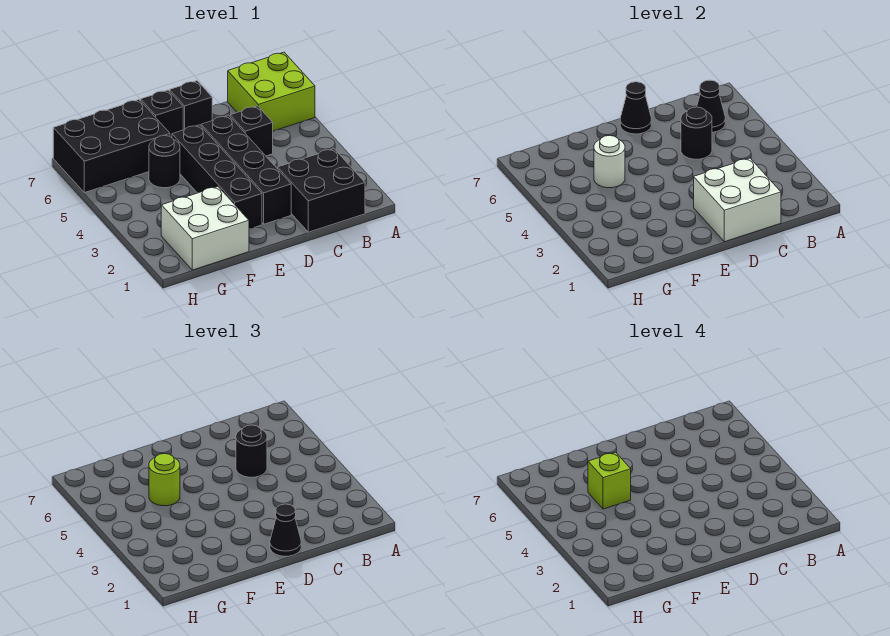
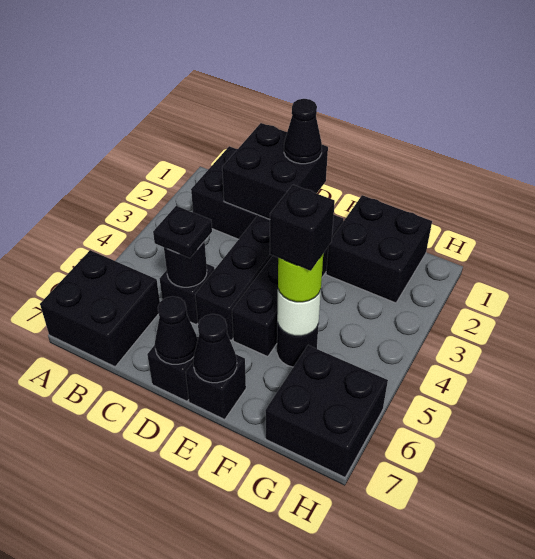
lime 2x2 brick [228,52,315,131] -> black 2x2 brick [40,250,160,367]
black 1x1 cone [697,80,725,132] -> black 1x1 cone moved to [193,314,237,383]
white 2x2 brick [694,158,781,242] -> black 2x2 brick [222,123,328,219]
black 1x1 round brick [236,425,267,477] -> black 1x1 plate [153,206,212,258]
white 2x2 brick [161,187,249,270] -> black 2x2 brick [326,195,432,303]
lime 1x1 brick [588,452,631,509] -> black 1x1 brick [270,185,335,271]
black 2x3 brick [53,100,170,193] -> black 2x2 brick [265,345,388,477]

